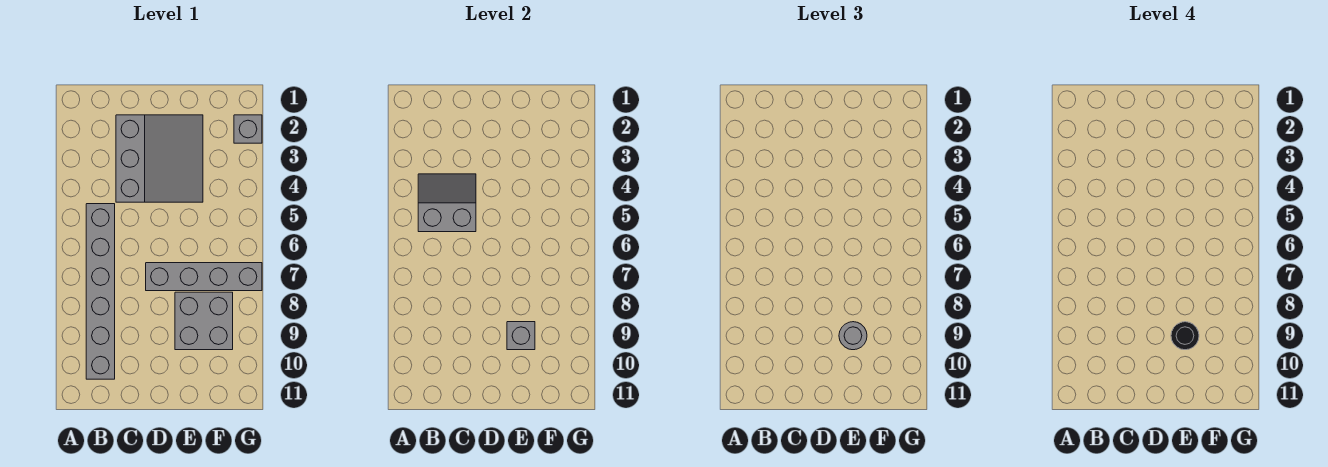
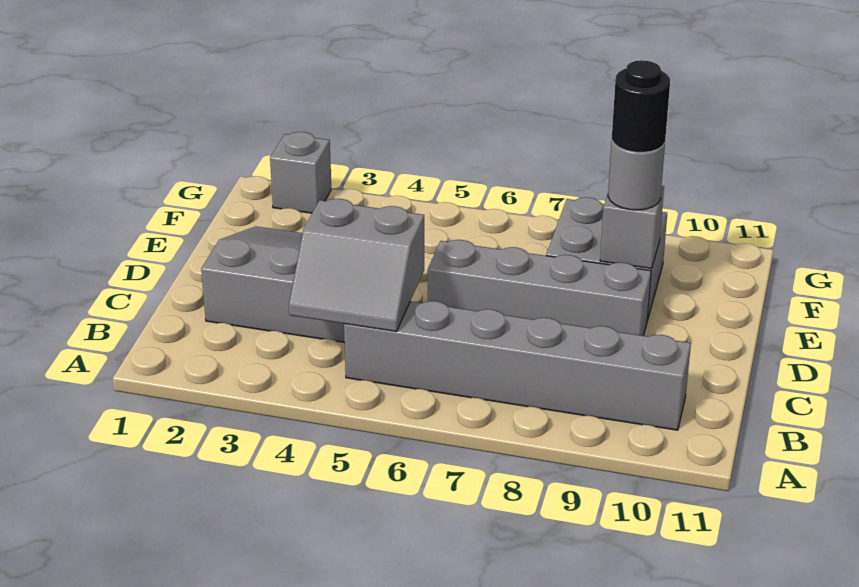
grey 2x2 slope [418,174,476,232] -> grey 2x2 slope turned to [289,199,424,331]
grey 1x4 brick [146,263,262,291] -> grey 1x4 brick turned to [428,240,651,336]

